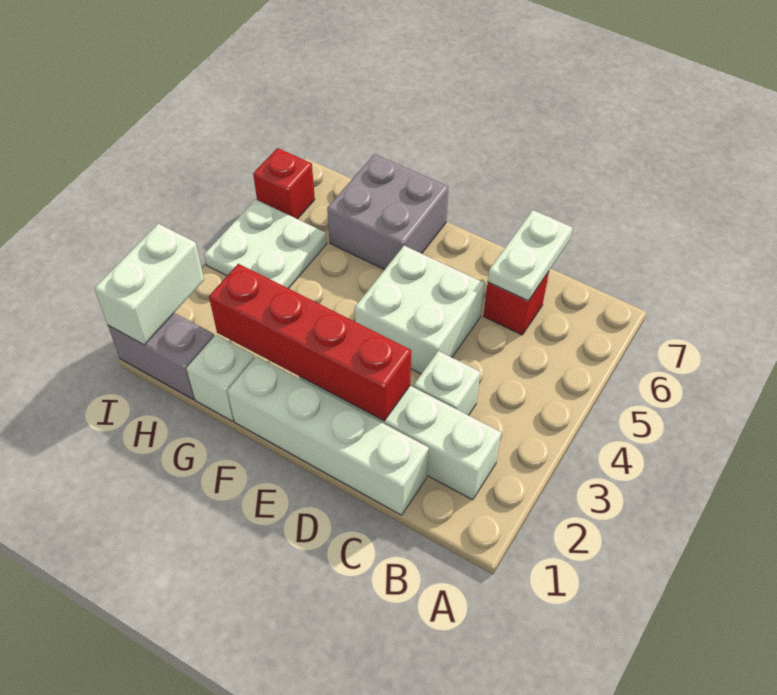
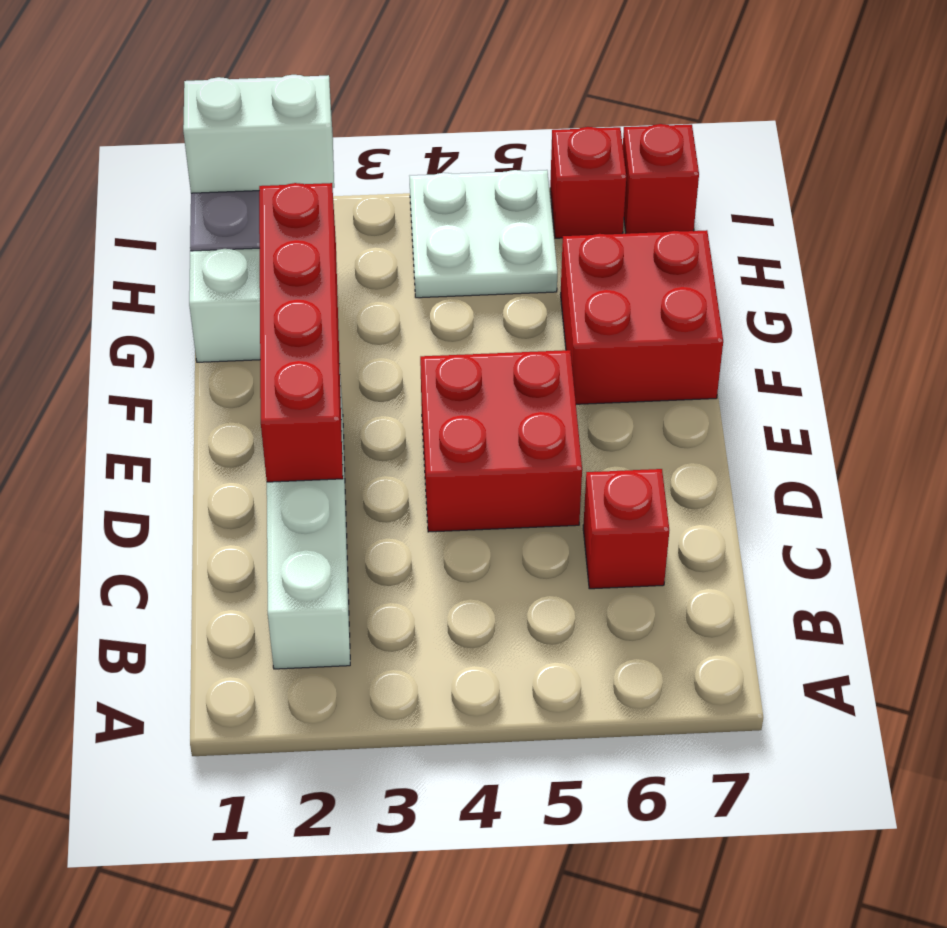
white 1x4 brick [227,356,429,515] -> none
white 1x1 brick [414,351,480,415] -> none
white 1x2 plate [488,210,573,301] -> none
white 2x2 brick [355,246,484,374] -> red 2x2 brick [420,350,582,532]
grey 2x2 brick [327,154,449,270] -> red 2x2 brick [561,230,723,404]
none -> red 1x1 brick [623,124,699,234]

